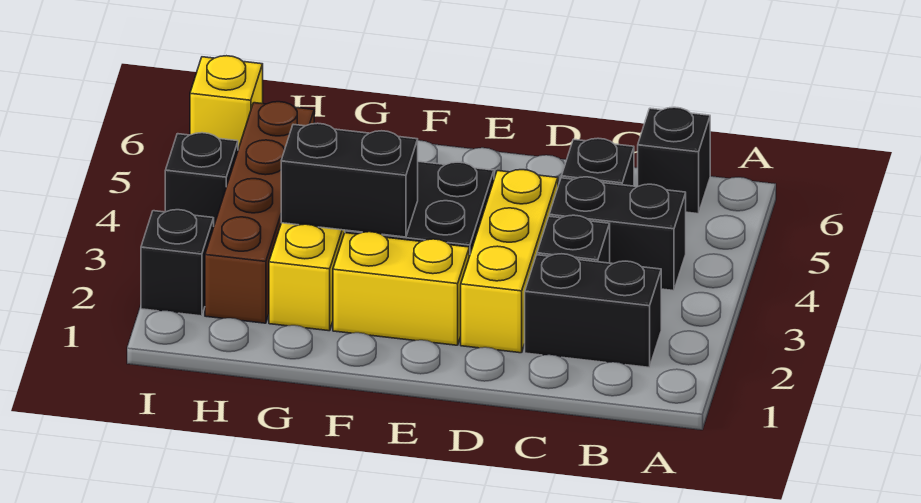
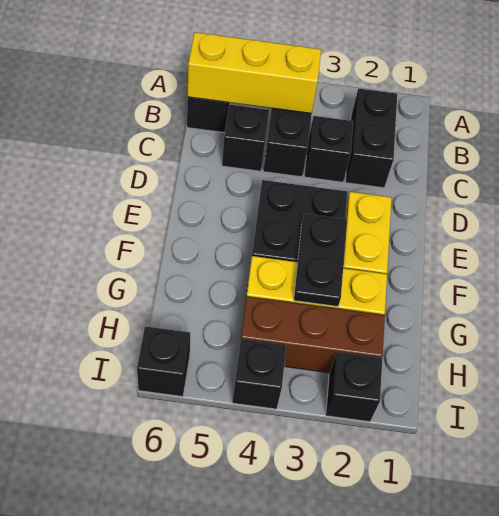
yellow 1x3 brick [461,170,558,353] -> yellow 1x3 brick moved to [188,32,321,114]
black 1x2 brick [281,123,418,237] -> black 1x2 plate [294,214,347,307]
brown 1x4 brick [205,102,314,323] -> brown 1x3 brick [241,297,385,373]
yellow 1x1 brick [190,56,263,149] -> black 1x1 brick [137,326,190,397]

